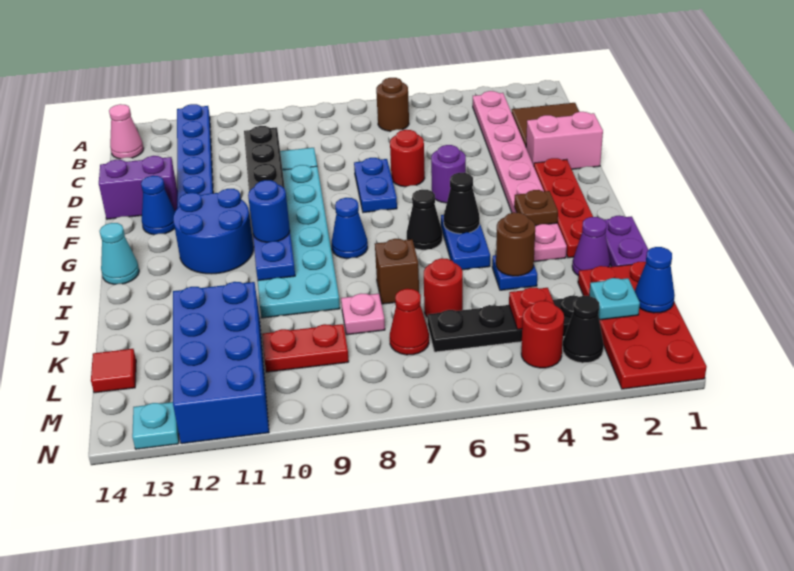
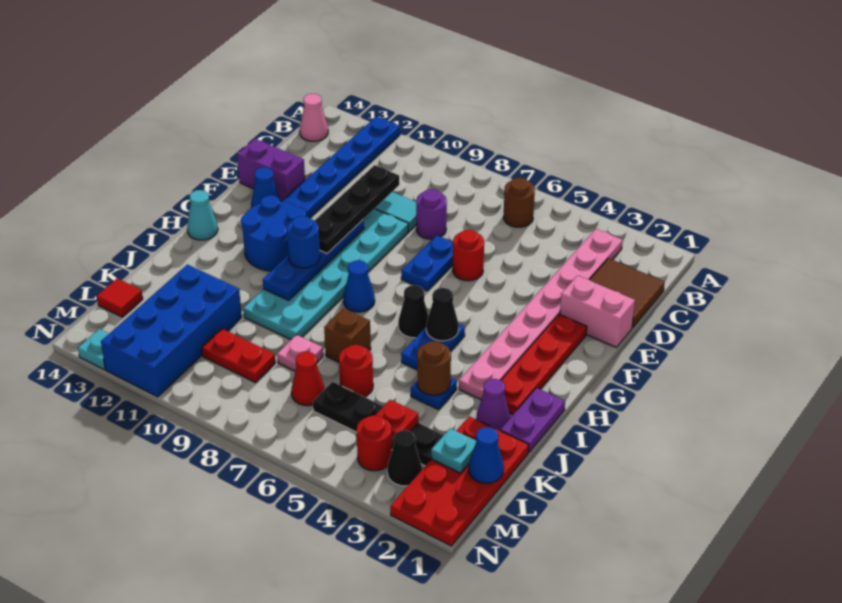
purple 1x1 round brick [431,145,466,203] -> purple 1x1 round brick moved to [416,189,447,239]
brown 1x1 plate [514,190,558,226] -> none

